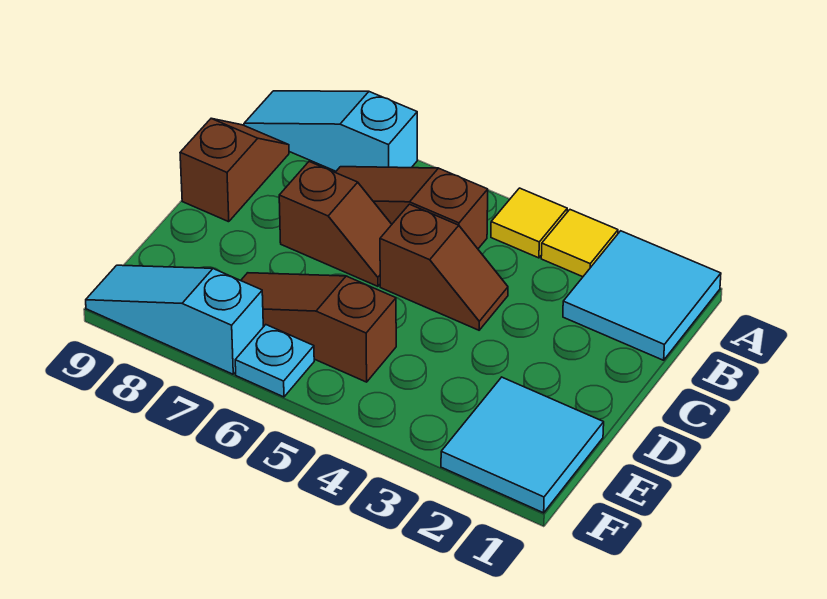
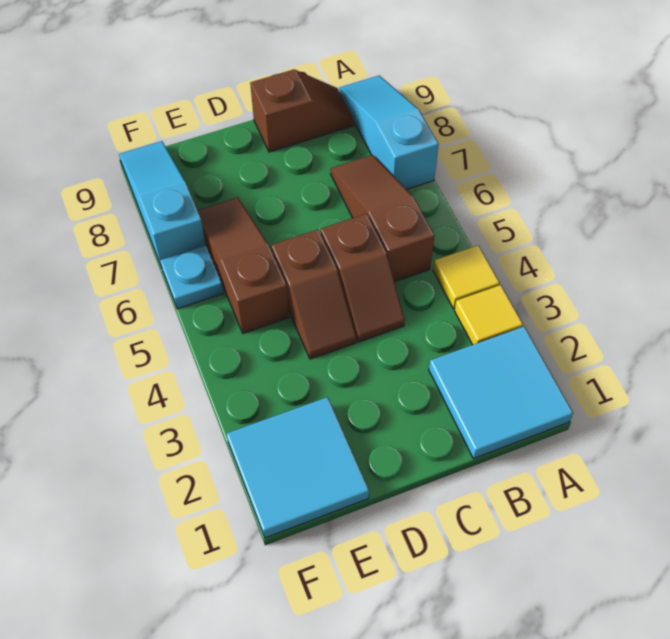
brown 1x2 slope [279,162,392,286] -> brown 1x2 slope moved to [271,230,356,359]

